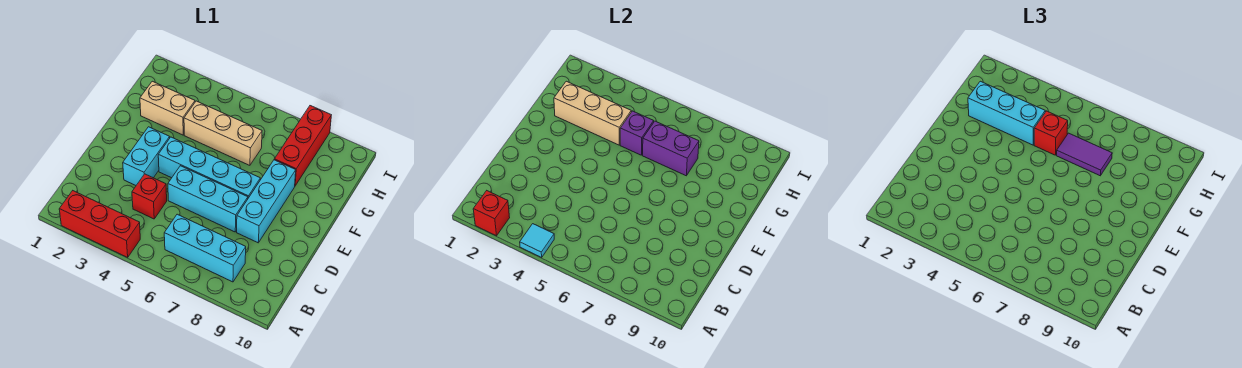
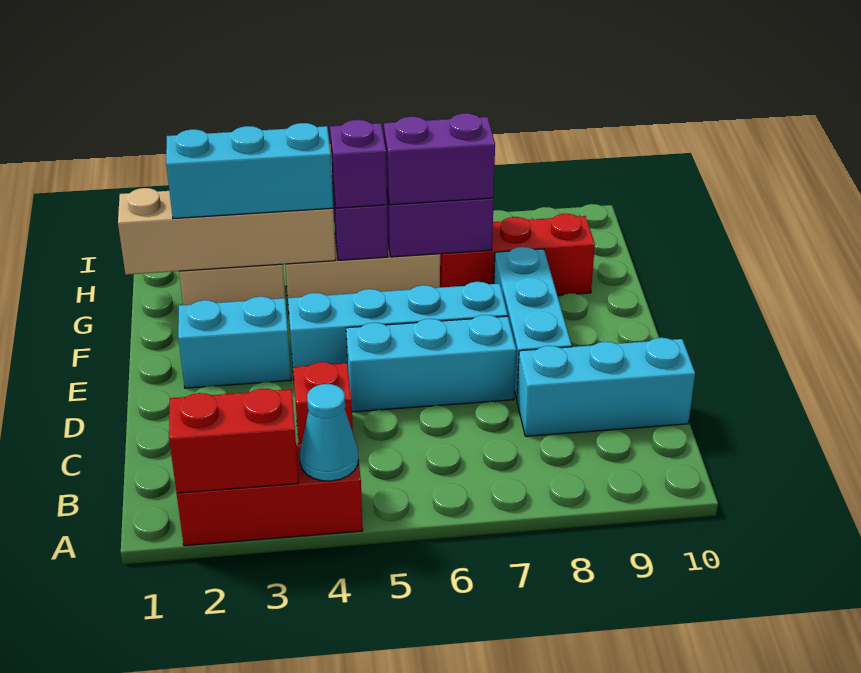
red 1x1 brick [473,191,510,236] -> red 1x2 brick [169,388,299,493]
cyan 1x1 tile [520,224,554,257] -> cyan 1x1 cone [300,384,358,481]
cyan 1x3 brick [164,214,246,282] -> cyan 1x3 brick moved to [517,338,695,436]
cyan 1x2 brick [123,127,170,185] -> cyan 1x2 brick turned to [178,297,291,388]
tan 1x3 brick [554,81,631,145] -> tan 1x4 brick [118,188,336,275]
red 1x1 brick [1034,111,1068,155] -> purple 1x1 brick [330,120,387,208]
purple 1x2 tile [1057,133,1112,176] -> purple 1x2 brick [384,113,495,205]
red 1x3 brick [274,106,331,186] -> red 1x3 brick turned to [440,214,595,295]

